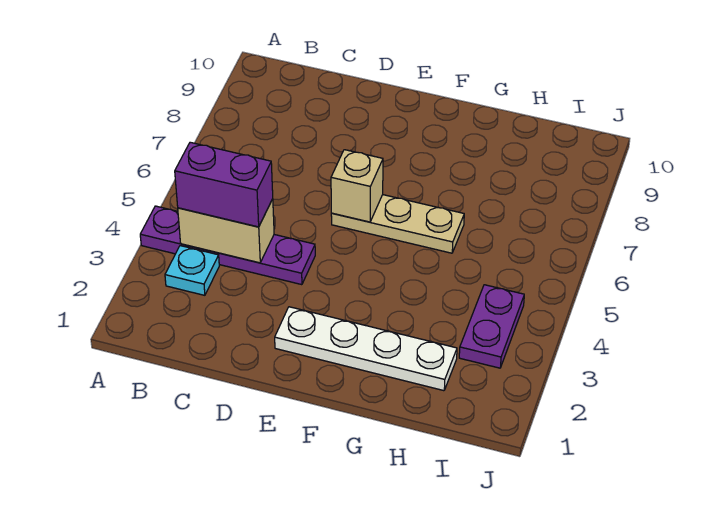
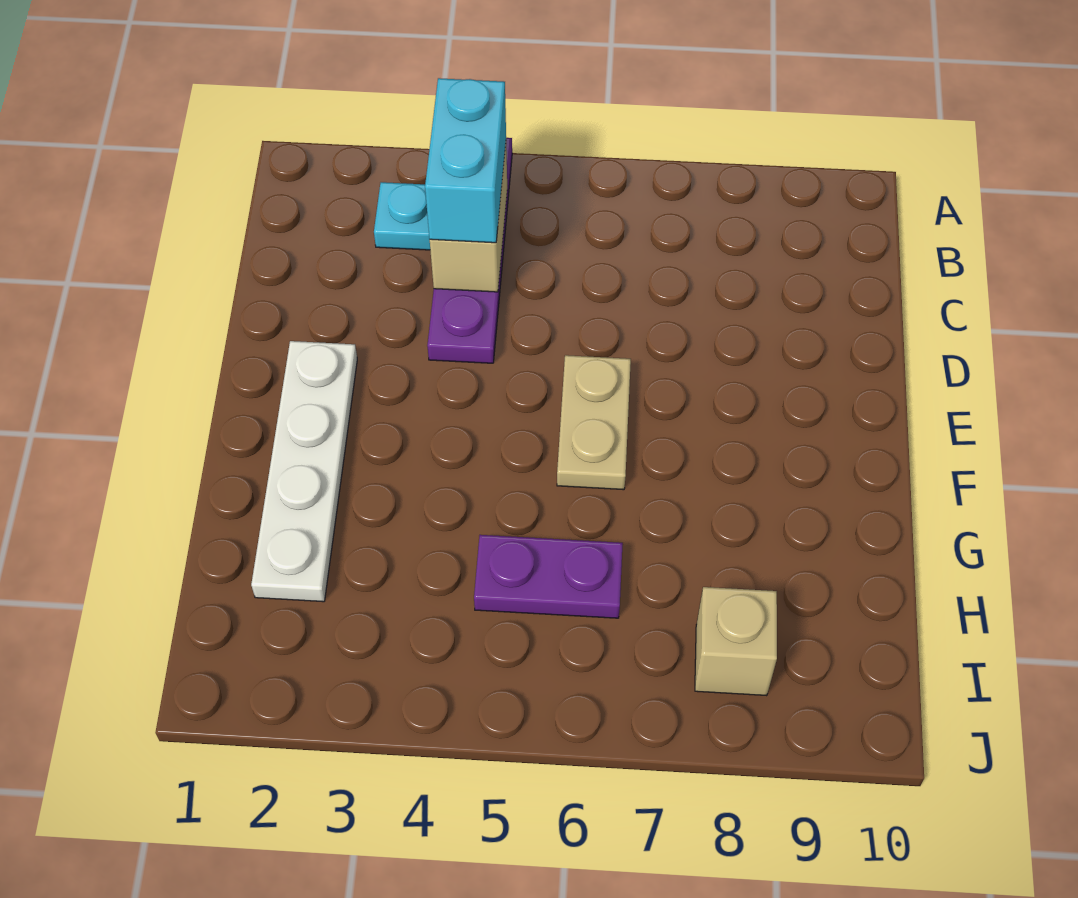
purple 1x2 brick [175,142,273,227] -> cyan 1x2 brick [425,78,506,243]
tan 1x3 plate [331,195,464,253] -> tan 1x2 plate [557,355,631,490]
tan 1x1 brick [331,150,383,222] -> tan 1x1 brick moved to [695,587,777,696]
purple 1x2 plate [459,285,524,368] -> purple 1x2 plate moved to [474,535,623,618]

